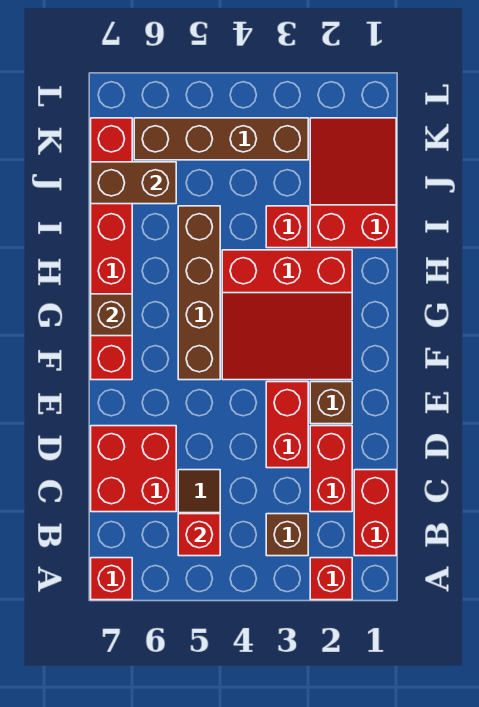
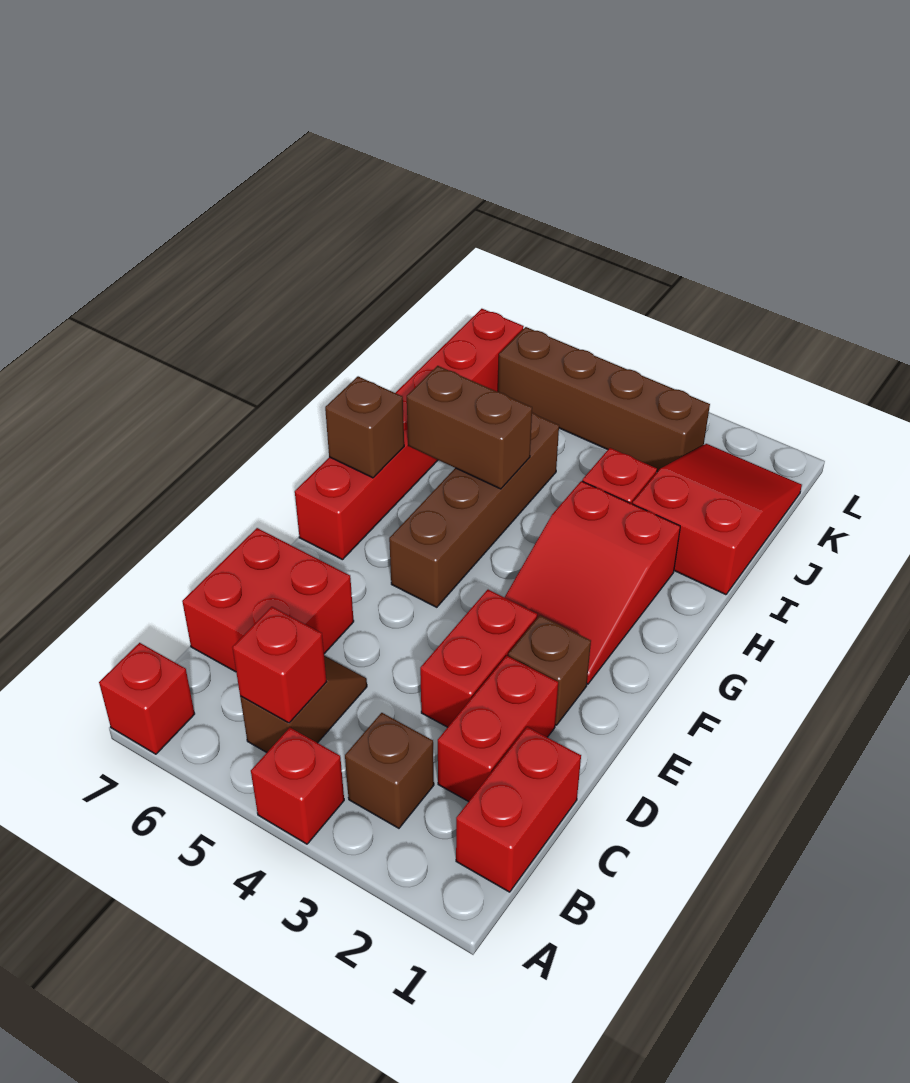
red 1x1 brick [310,558,352,600] -> red 1x1 brick moved to [251,728,344,844]
red 3x3 slope [222,250,352,380] -> red 2x3 slope [505,481,680,684]
brown 1x2 brick [91,162,176,204] -> brown 1x2 brick moved to [407,366,532,489]

